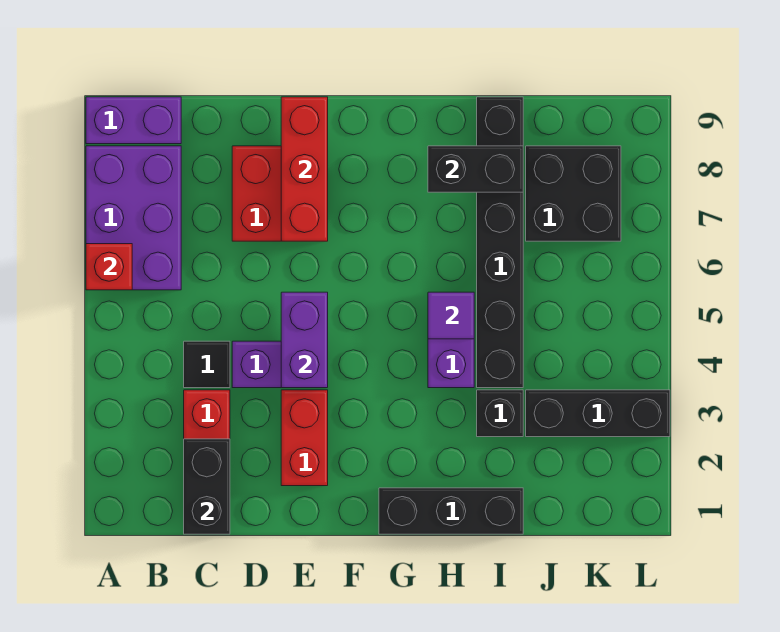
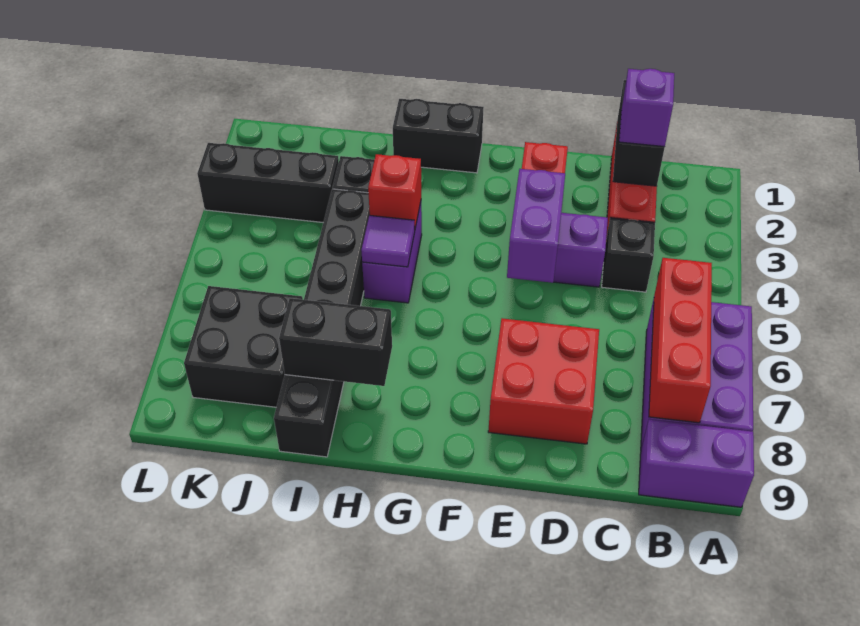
red 1x1 brick [86,244,132,290] -> red 1x1 brick moved to [368,154,421,228]
none -> purple 1x1 brick [619,69,674,147]
black 1x1 tile [184,341,230,388] -> black 1x1 brick [602,218,655,292]
red 1x3 brick [281,97,328,241] -> red 1x3 brick moved to [649,258,712,423]
black 1x3 brick [379,488,523,534] -> black 1x2 brick [393,99,484,173]

